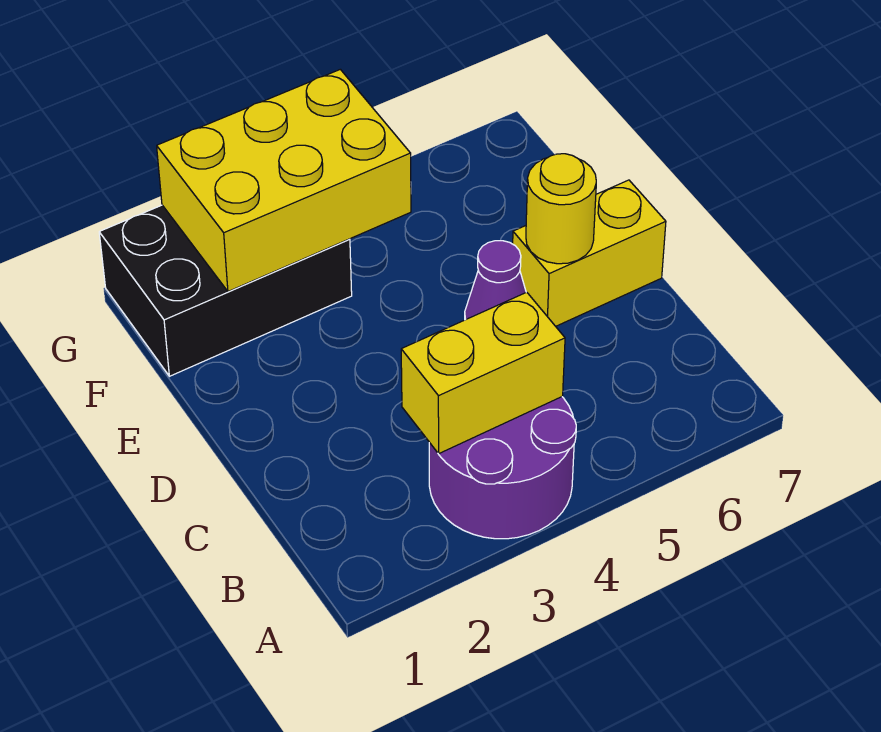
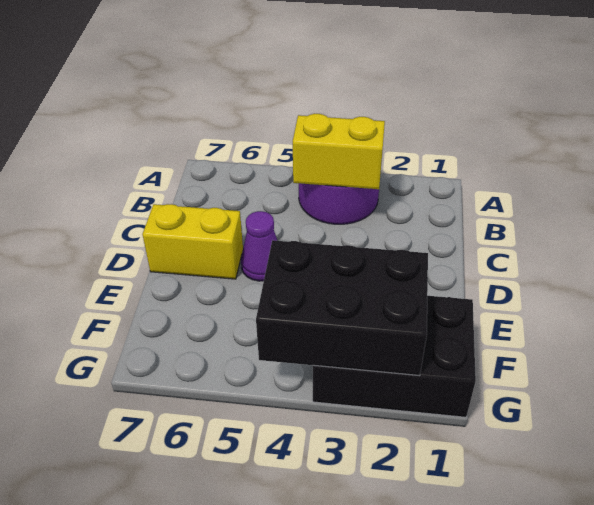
yellow 1x1 round brick [526,154,596,264] -> none
yellow 2x3 brick [157,69,411,291] -> black 2x3 brick [256,240,428,376]

